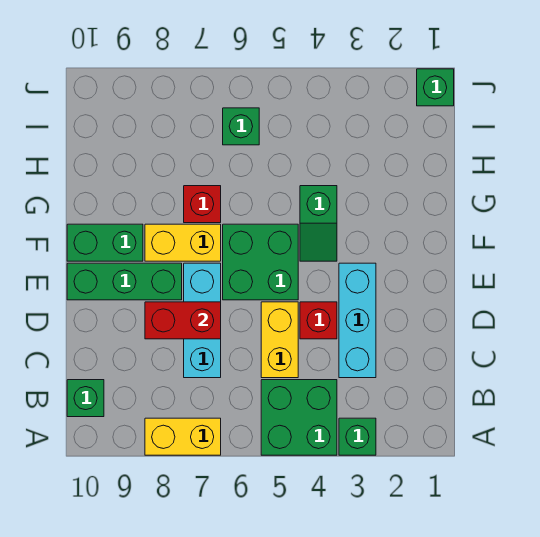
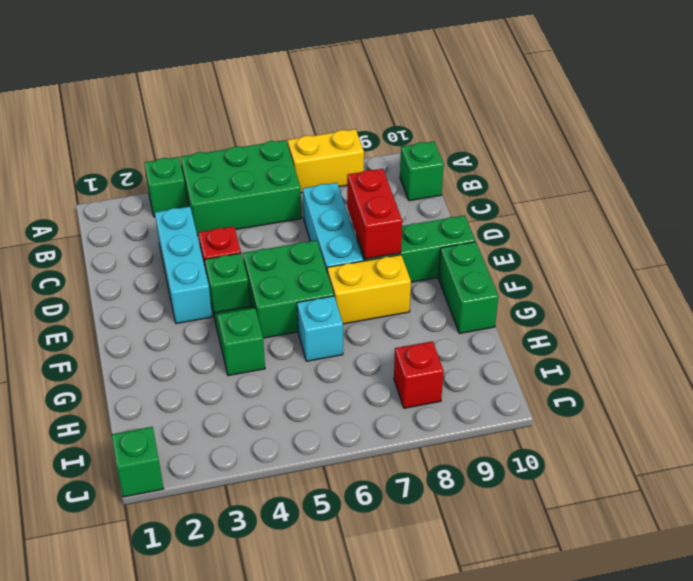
green 2x2 brick [261,380,337,455] -> green 2x3 brick [181,140,302,236]
yellow 1x2 brick [261,302,298,378] -> none
red 1x2 brick [145,302,221,339] -> red 1x2 brick turned to [347,169,402,259]
green 1x2 brick [67,224,143,261] -> green 1x2 brick turned to [438,242,499,334]
none -> cyan 1x1 brick [297,296,343,361]
red 1x1 brick [184,186,221,223] -> red 1x1 brick moved to [394,341,444,408]
green 1x1 brick [223,108,259,145] -> green 1x1 brick moved to [205,253,250,314]

